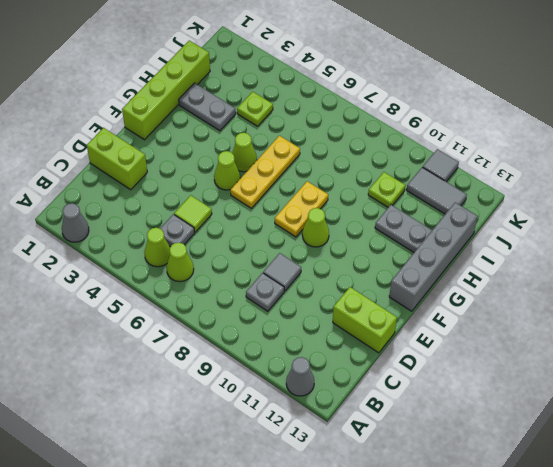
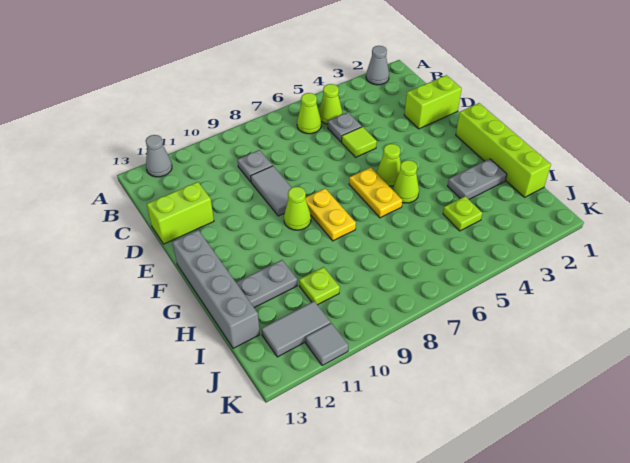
grey 1x1 tile [263,253,301,291] -> grey 1x2 tile [251,166,292,216]
yellow 1x3 plate [230,136,300,208] -> yellow 1x2 plate [349,167,402,218]

